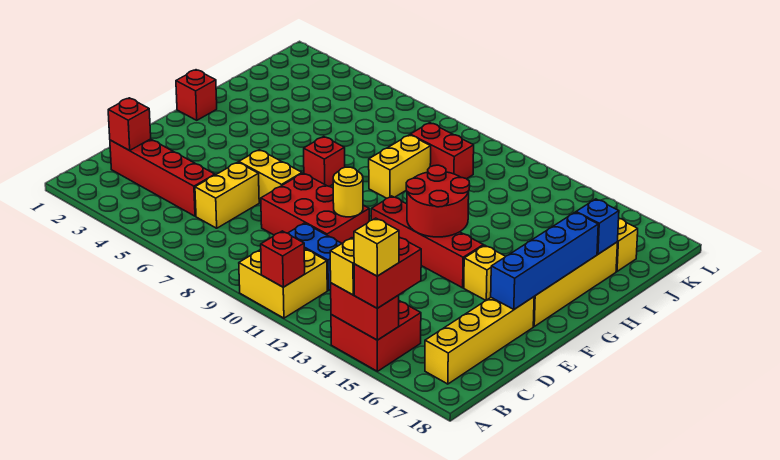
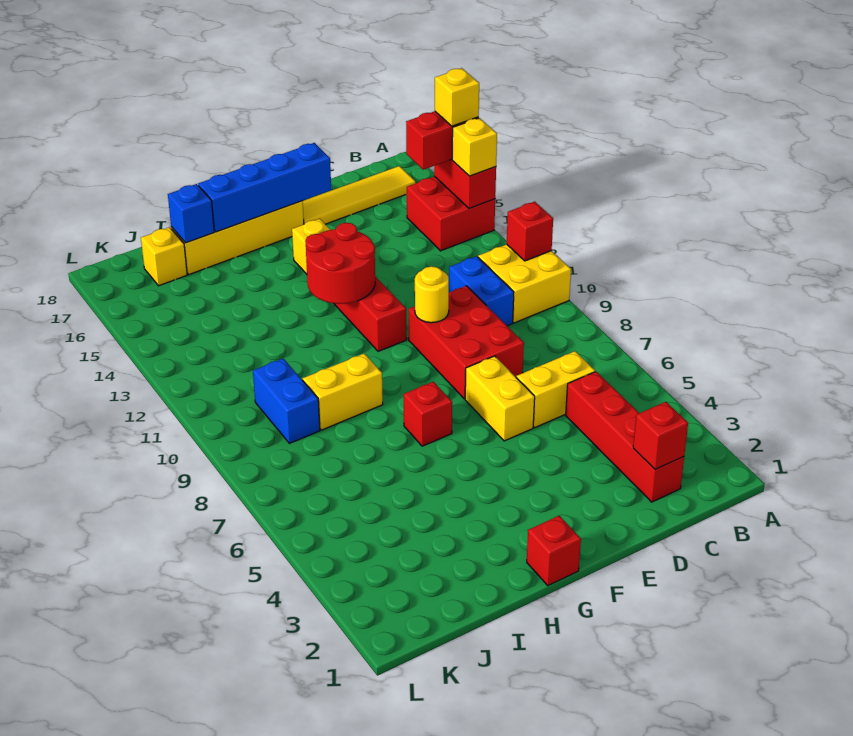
yellow 1x4 brick [425,297,534,384] -> yellow 1x4 tile [303,166,415,224]
red 1x2 brick [410,123,474,179] -> blue 1x2 brick [253,359,320,443]

